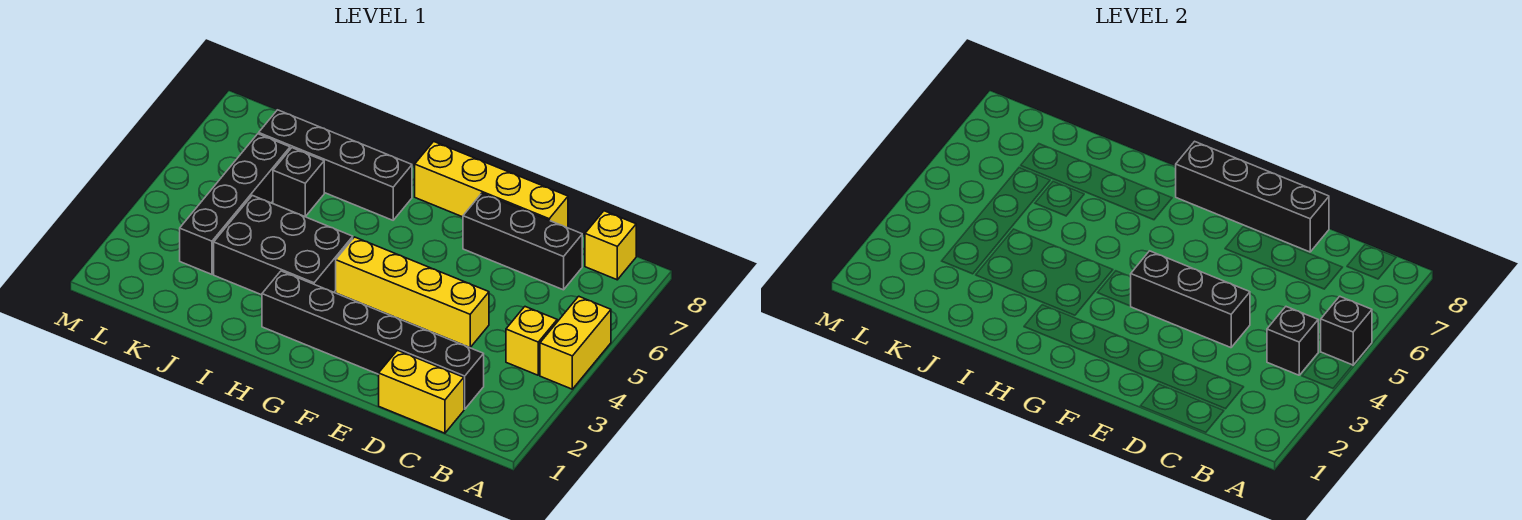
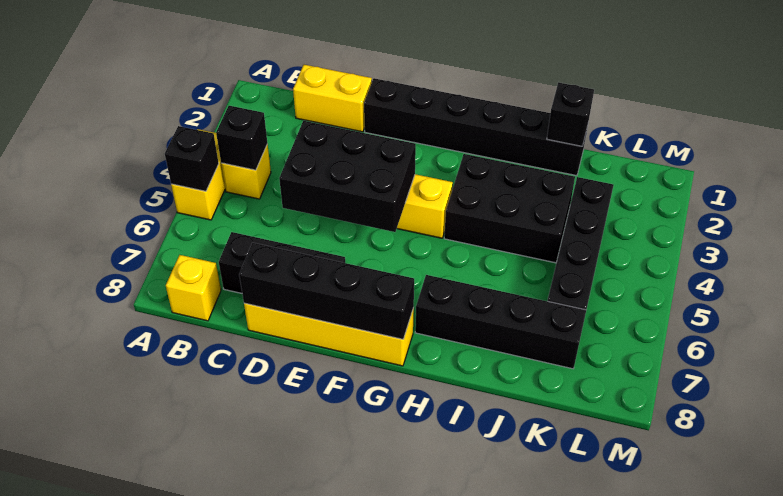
black 1x6 brick [262,271,484,409] -> black 1x6 brick moved to [364,78,588,176]
black 1x3 brick [1131,251,1250,348] -> black 2x3 brick [279,121,416,232]
black 1x1 brick [273,148,324,217] -> black 1x1 brick moved to [547,82,594,146]

